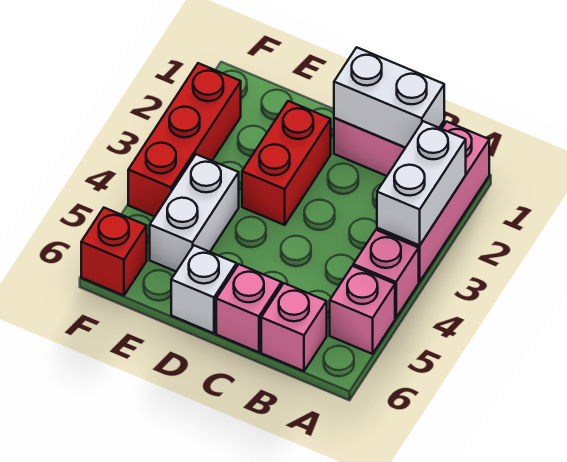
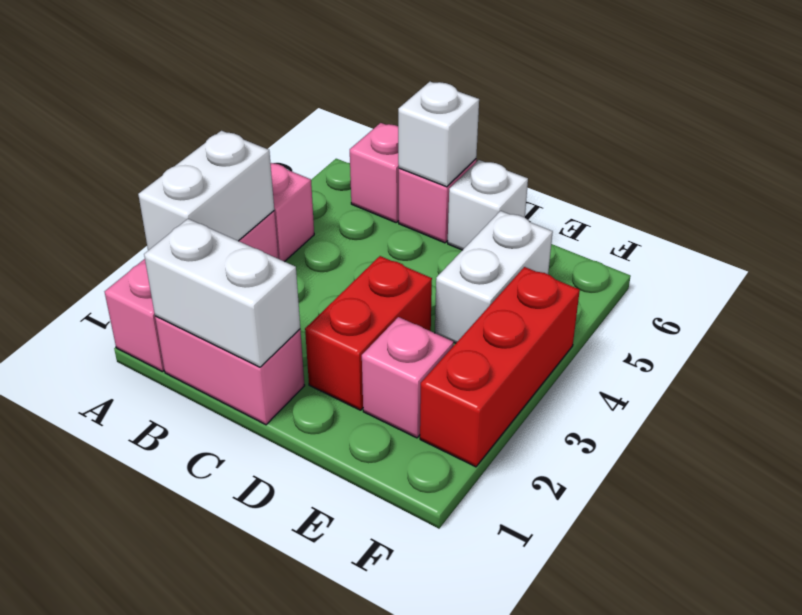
pink 1x1 brick [330,266,395,354] -> pink 1x1 brick moved to [362,317,454,438]
none -> white 1x1 brick [398,82,479,187]
red 1x1 brick [81,208,147,295] -> none

